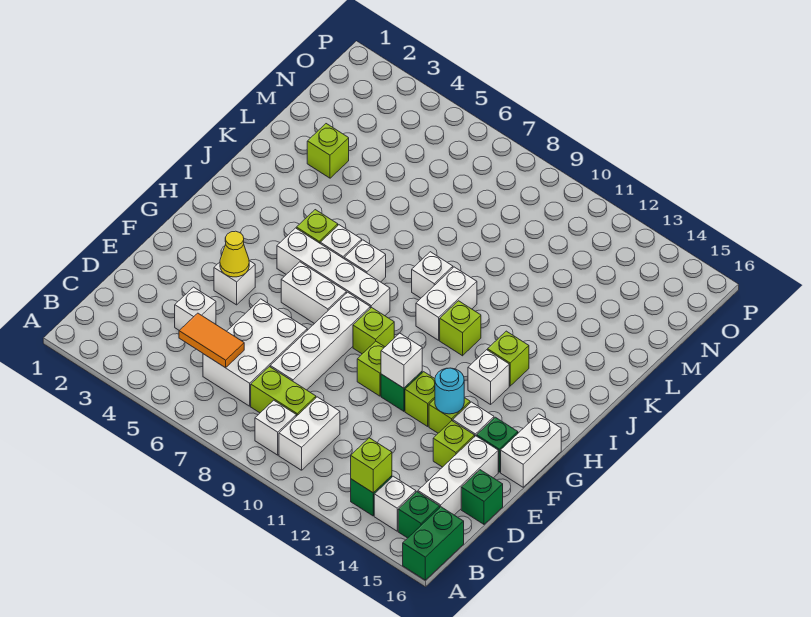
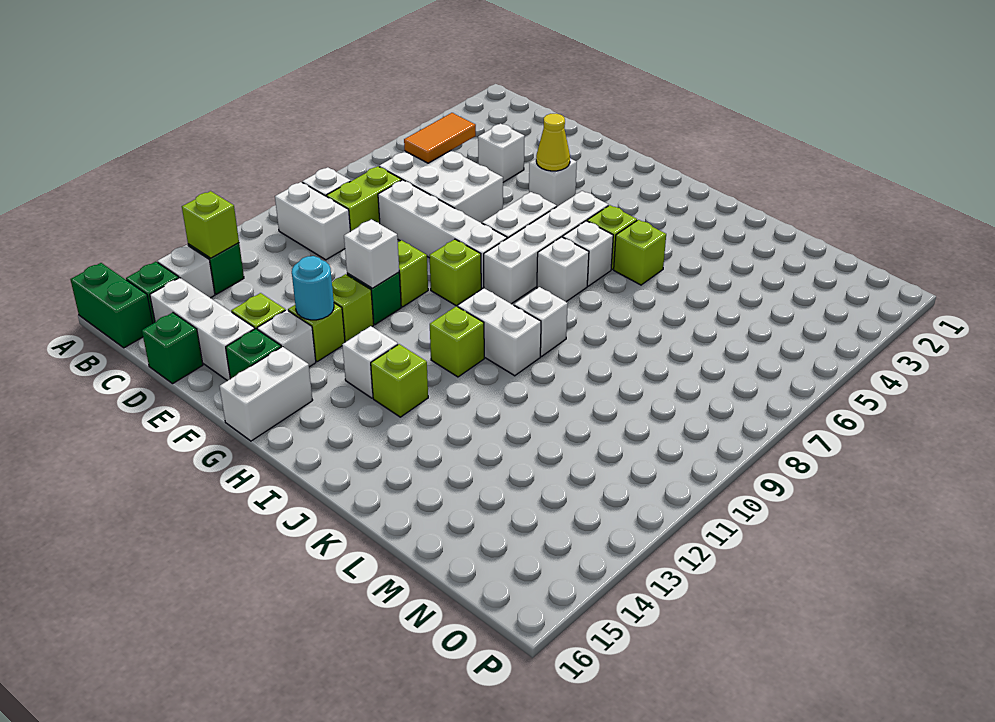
white 1x2 brick [501,414,561,487] -> white 1x2 brick turned to [220,347,313,441]
lime 1x1 brick [307,124,349,178] -> lime 1x1 brick moved to [614,220,666,285]

